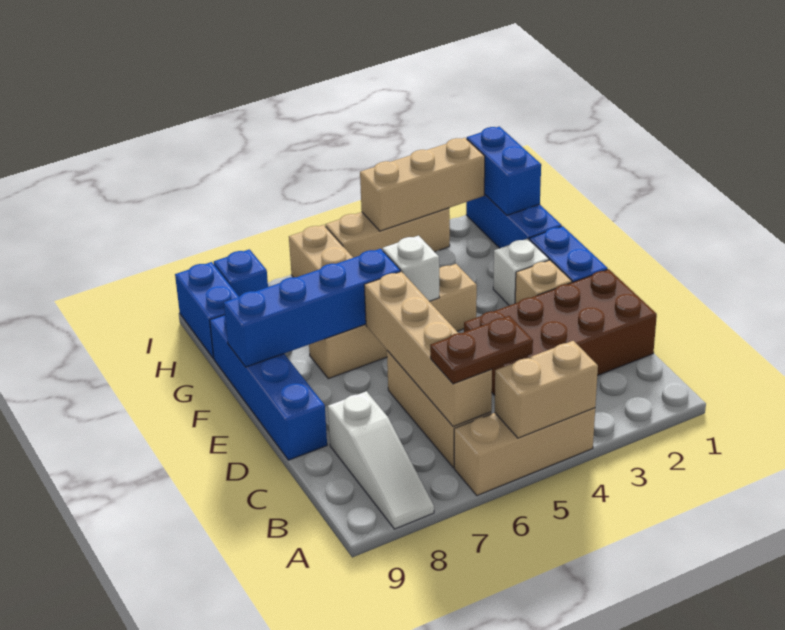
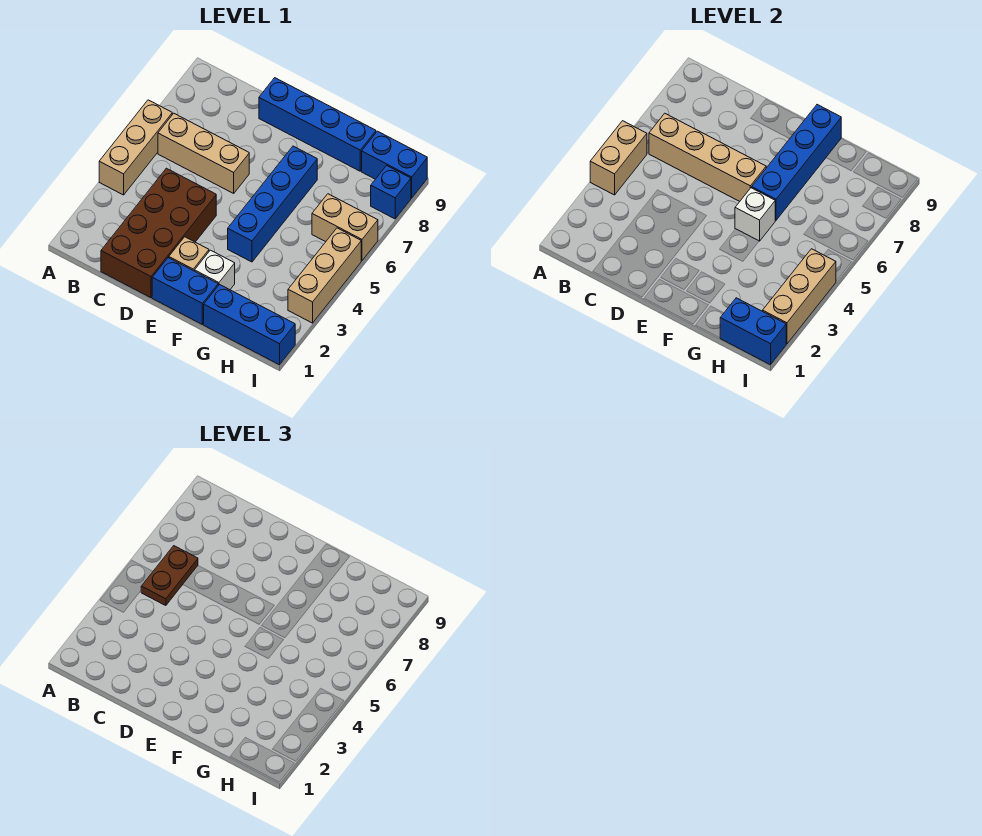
white 1x3 slope [328,391,434,529] -> none
tan 1x4 brick [309,264,477,379] -> blue 1x4 brick [228,146,317,262]

